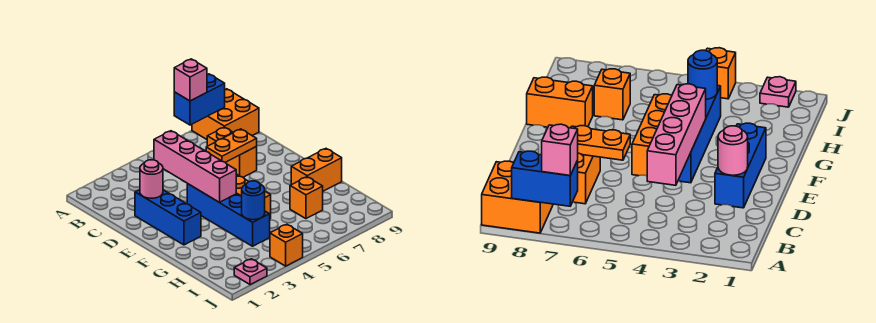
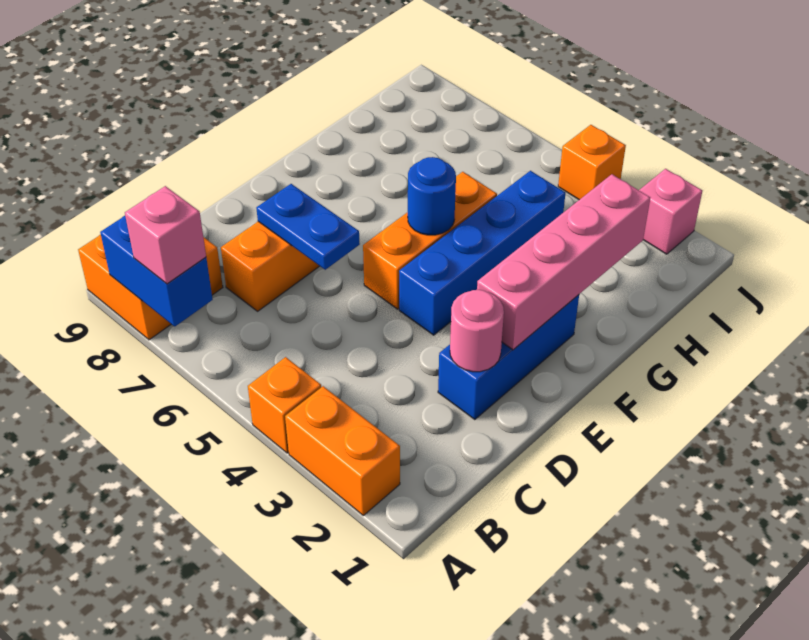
pink 1x4 brick [154,131,236,203] -> pink 1x4 brick moved to [477,174,650,350]
orange 1x2 plate [206,129,257,162] -> blue 1x2 plate [256,184,360,270]
orange 1x2 brick [291,149,342,191] -> orange 1x2 brick moved to [285,386,400,515]
blue 1x1 round brick [242,181,265,220] -> blue 1x1 round brick moved to [408,157,456,235]
orange 1x1 brick [290,177,323,219] -> orange 1x1 brick moved to [248,357,321,453]
pink 1x1 plate [234,259,267,285] -> pink 1x1 brick [639,169,702,254]

